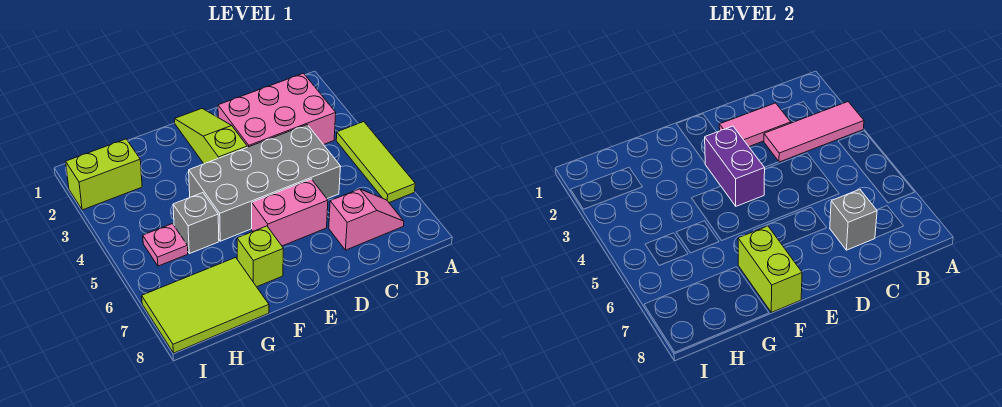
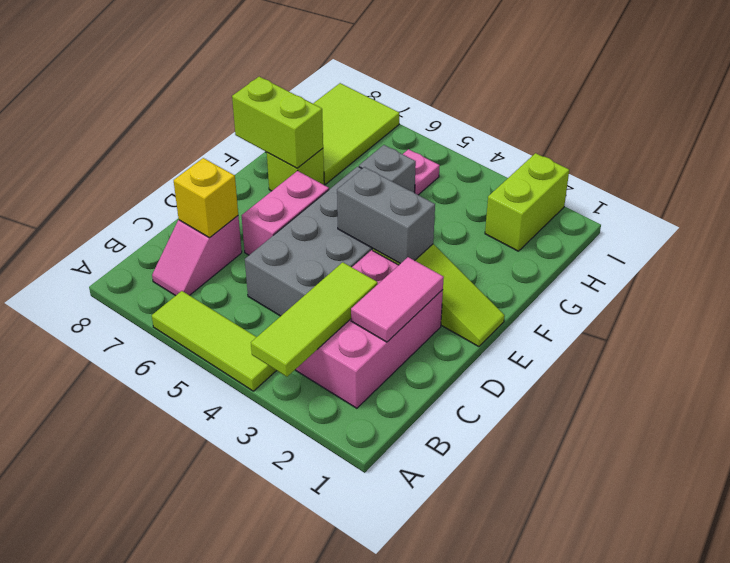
pink 1x3 tile [764,102,864,162] -> lime 1x3 tile [251,262,378,377]
grey 1x1 brick [830,189,877,250] -> yellow 1x1 brick [174,158,238,238]
purple 1x2 brick [705,126,765,206] -> grey 1x2 brick [337,167,435,264]

